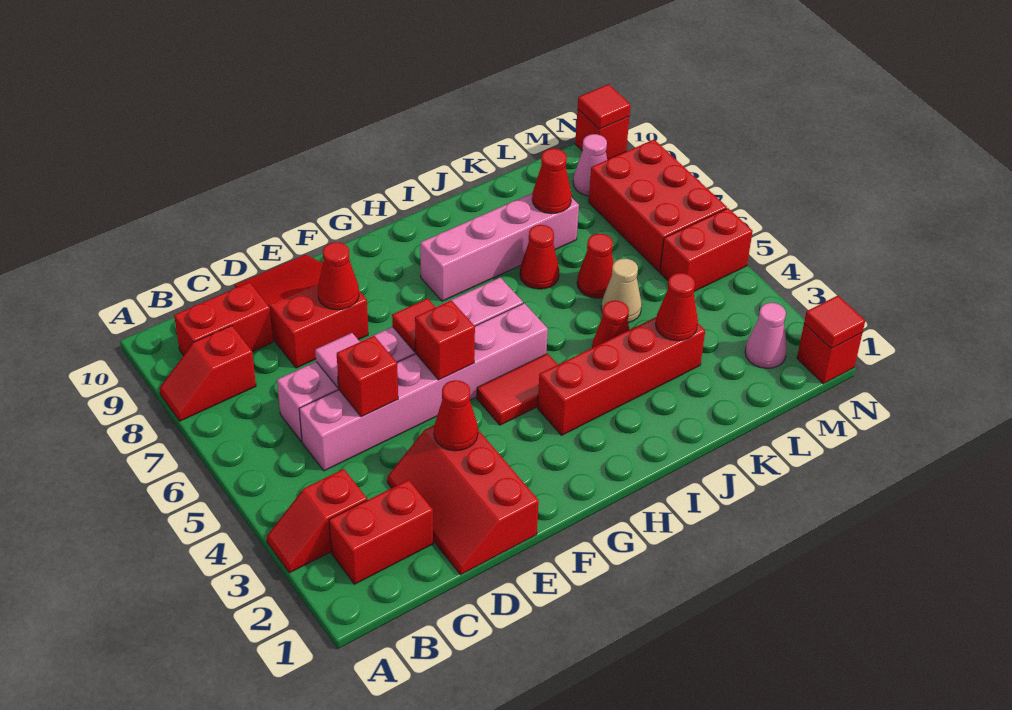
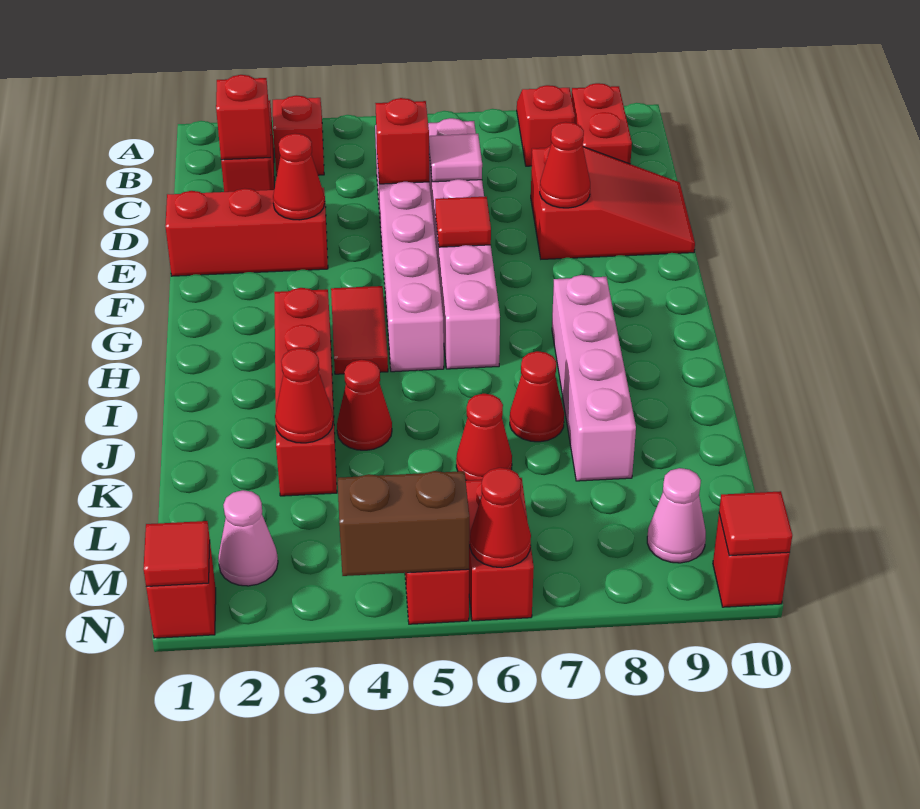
red 1x1 brick [415,300,475,380] -> red 1x1 brick moved to [216,75,271,160]
tan 1x1 cone [601,259,642,323] -> none
red 1x1 cone [532,149,572,214] -> red 1x1 cone moved to [470,468,531,568]
red 2x3 brick [589,140,727,272] -> red 1x2 brick [466,478,534,621]
none -> brown 1x2 brick [338,471,469,576]

